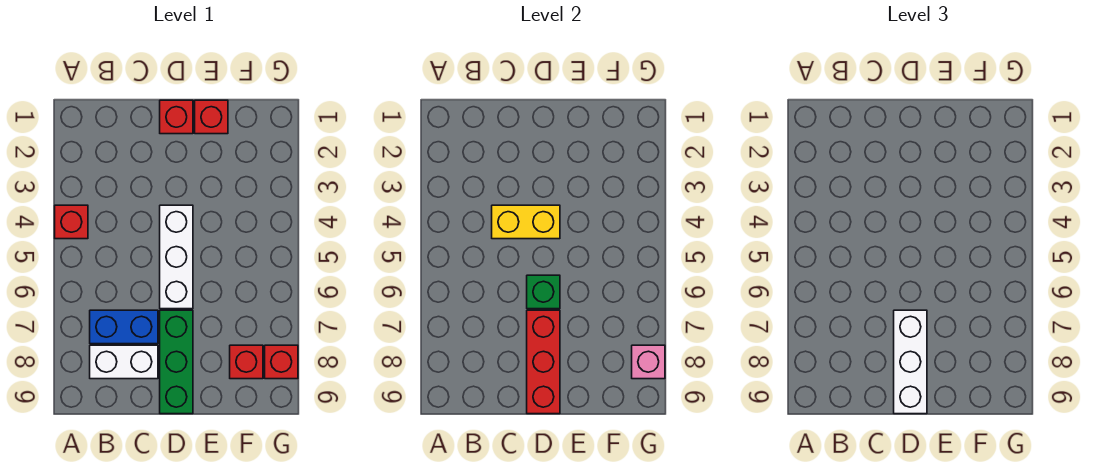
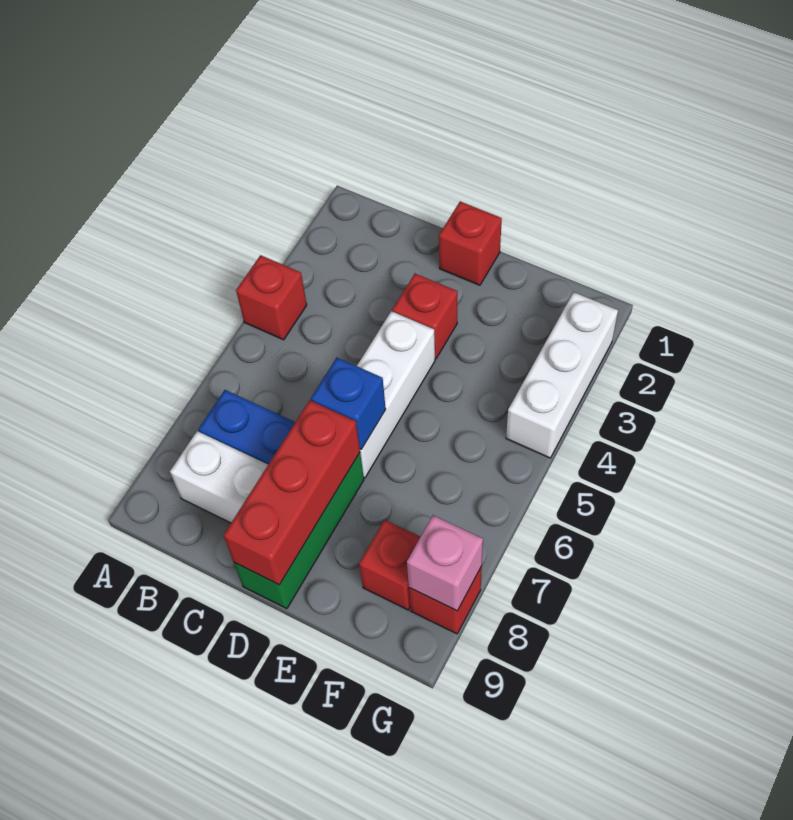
yellow 1x2 brick [492,205,560,239] -> none
green 1x1 brick [527,275,560,309] -> blue 1x1 brick [311,358,386,449]
white 1x3 brick [894,310,927,414] -> white 1x3 brick moved to [506,292,618,458]
red 1x1 brick [195,100,228,134] -> red 1x1 brick moved to [392,274,457,359]

